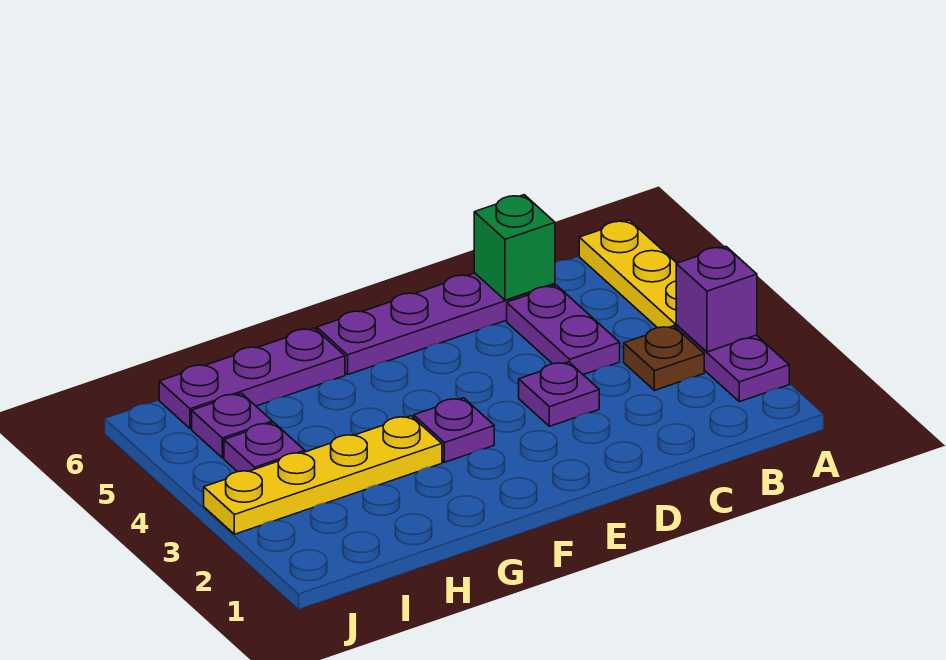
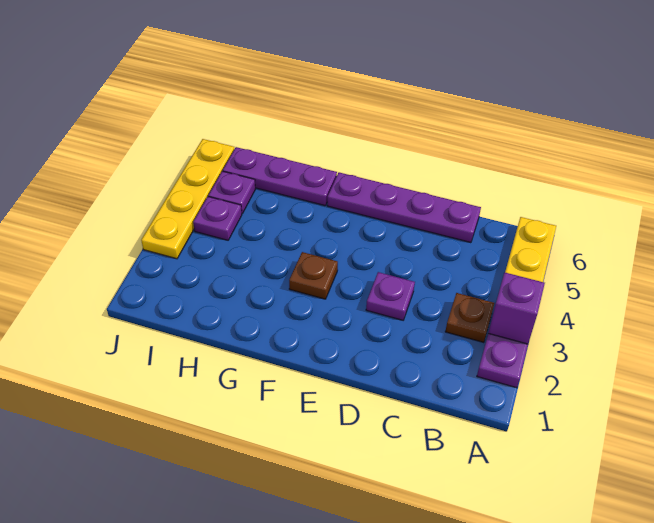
purple 1x2 plate [507,285,620,375] -> none
green 1x1 brick [474,195,555,300] -> none
purple 1x1 plate [414,398,494,462] -> brown 1x1 plate [289,252,338,299]
yellow 1x4 plate [204,416,442,534] -> yellow 1x4 plate turned to [141,139,234,259]

